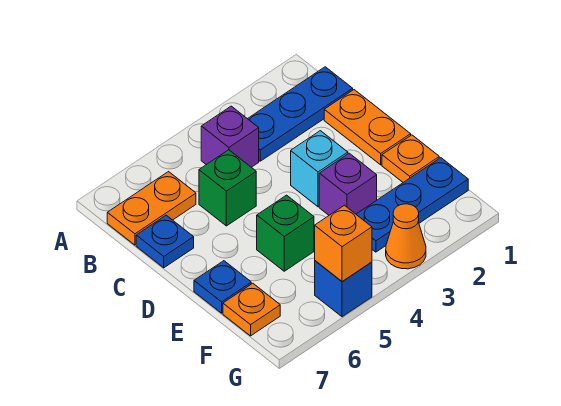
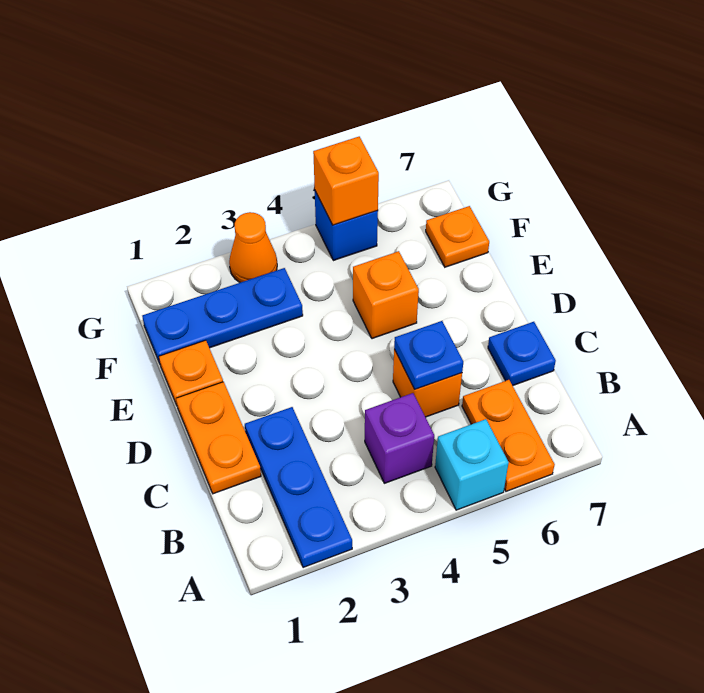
blue 1x3 plate [248,67,353,161] -> blue 1x3 plate turned to [245,407,352,568]
orange 1x2 plate [107,172,196,245] -> orange 1x2 plate turned to [462,380,555,491]
green 1x1 brick [199,150,256,226] -> orange 1x1 brick [393,349,462,417]
cyan 1x1 brick [291,131,348,207] -> cyan 1x1 brick moved to [435,419,509,510]
purple 1x1 brick [319,153,377,215] -> none
green 1x1 brick [257,195,314,271] -> orange 1x1 brick [353,251,419,339]
blue 1x1 plate [194,261,251,313] -> blue 1x1 plate moved to [394,321,463,389]

